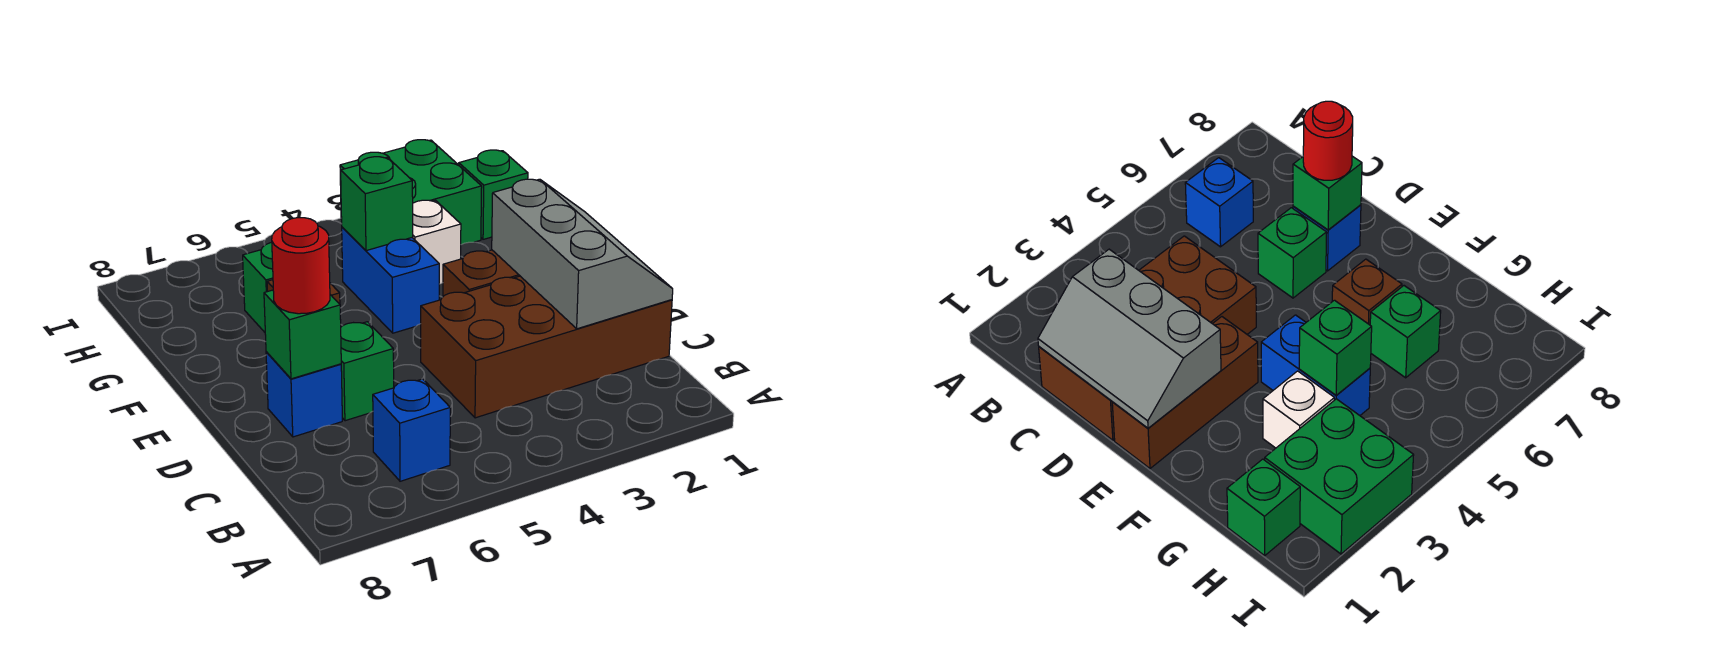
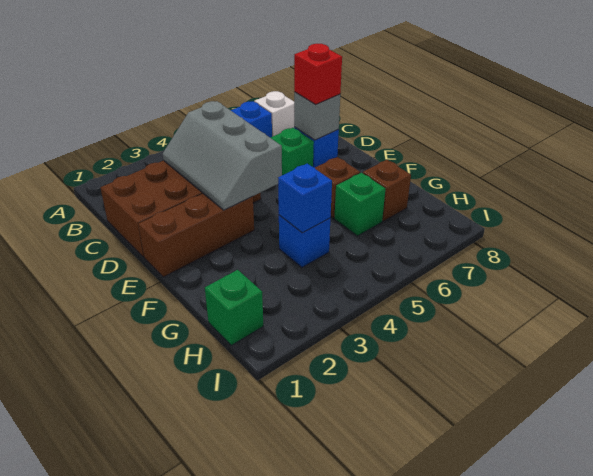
grey 2x3 slope [492,179,673,329] -> grey 2x3 slope moved to [163,101,282,210]
green 1x1 brick [264,290,341,379] -> grey 1x1 brick [294,92,340,140]
red 1x1 round brick [272,218,330,314] -> red 1x1 brick [294,44,342,105]
blue 1x2 brick [342,227,439,333] -> blue 1x1 brick [279,215,330,267]
white 1x1 brick [412,200,461,284] -> white 1x1 brick moved to [254,91,294,137]
green 1x1 brick [341,157,413,251] -> blue 1x1 brick [278,164,332,233]
none -> brown 1x1 brick [363,160,411,221]
green 2x2 brick [340,140,482,245] -> none

